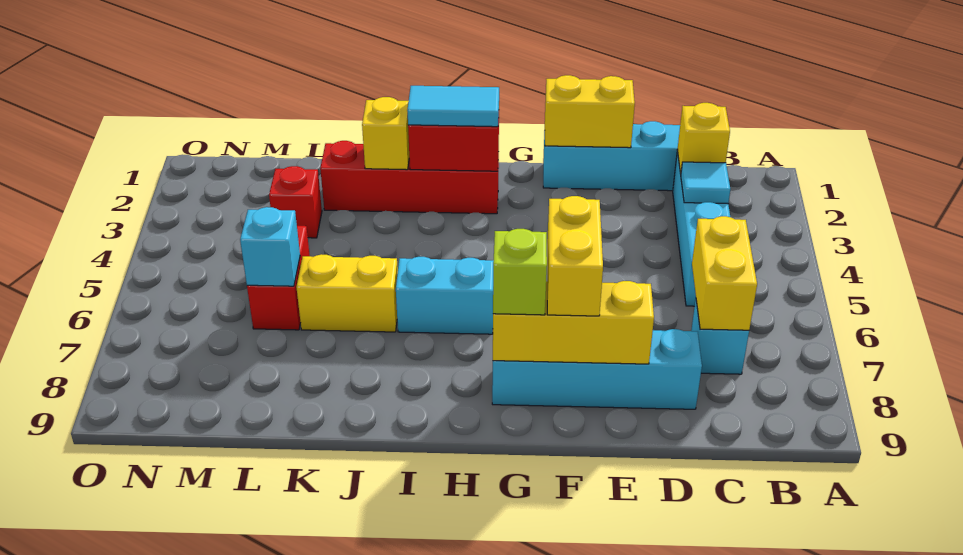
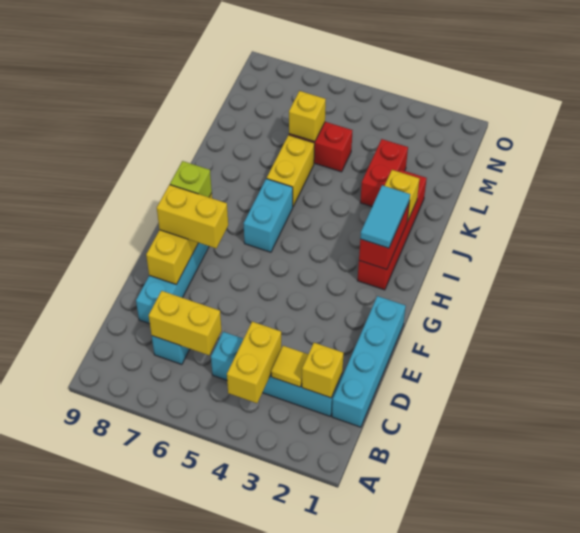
cyan 1x1 tile [681,162,730,204] -> yellow 1x1 tile [271,346,308,387]
yellow 1x2 brick [545,75,635,148] -> yellow 1x2 brick moved to [227,322,281,403]
red 1x1 brick [269,166,322,238] -> red 1x2 brick [360,139,408,206]
cyan 1x1 brick [240,207,300,286] -> yellow 1x1 brick [289,91,326,142]

